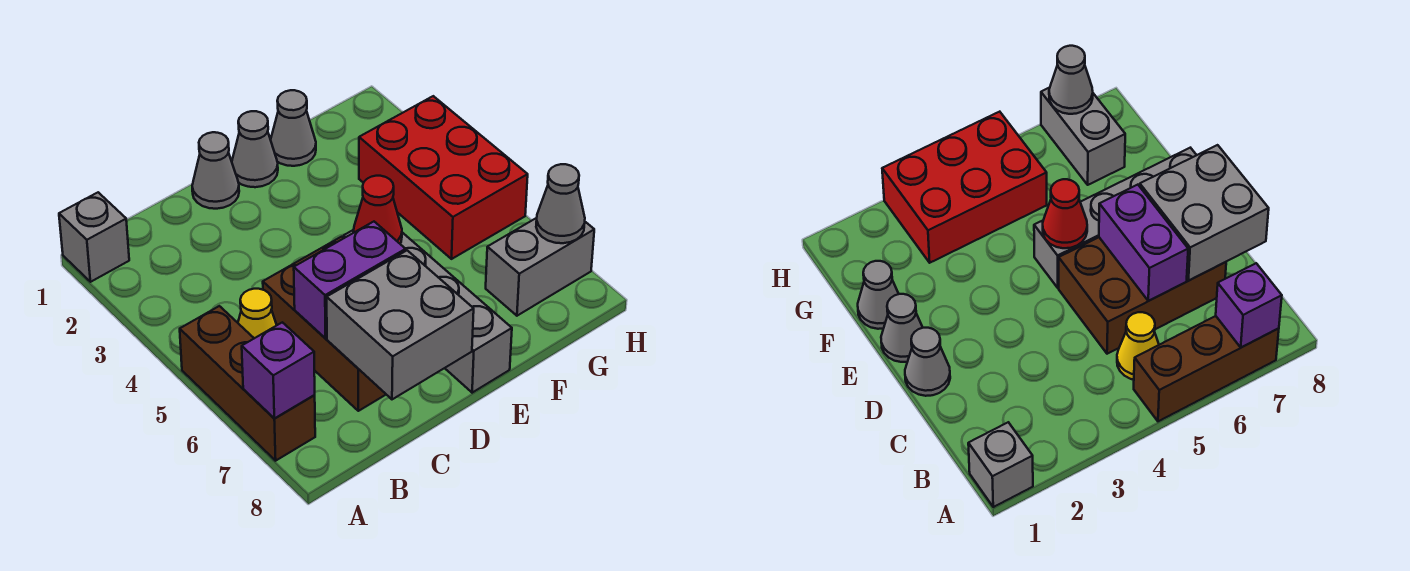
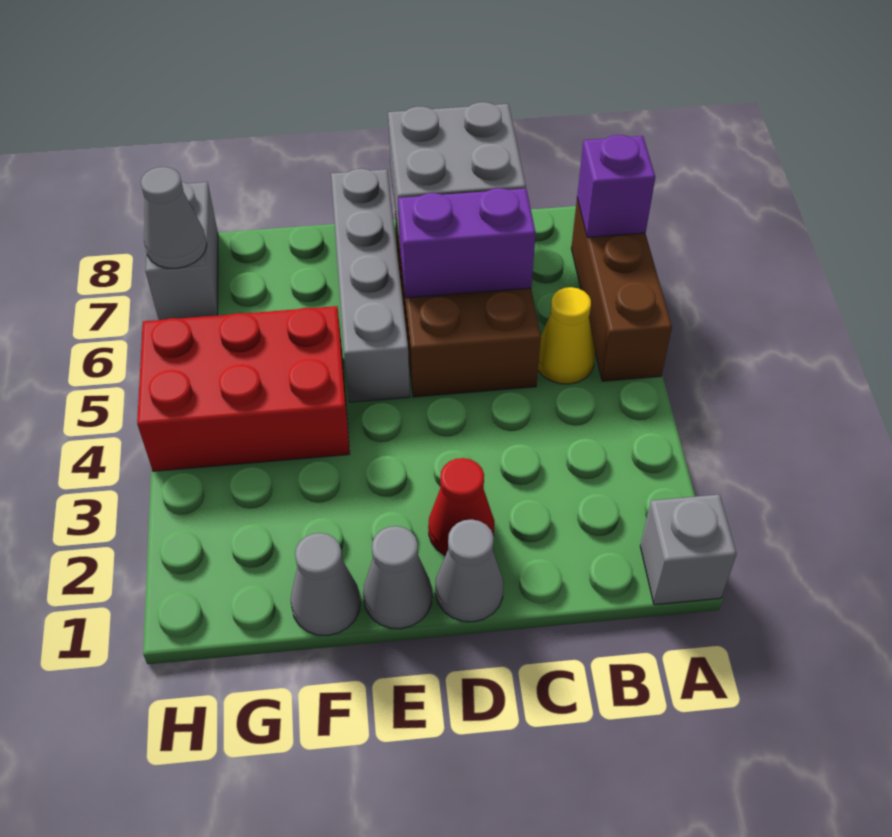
red 1x1 cone [353,176,402,243] -> red 1x1 cone moved to [428,458,494,556]
red 2x3 brick [359,96,528,259] -> red 2x3 brick turned to [137,306,350,471]
grey 1x2 brick [486,218,594,316] -> grey 1x2 brick turned to [145,182,218,320]

